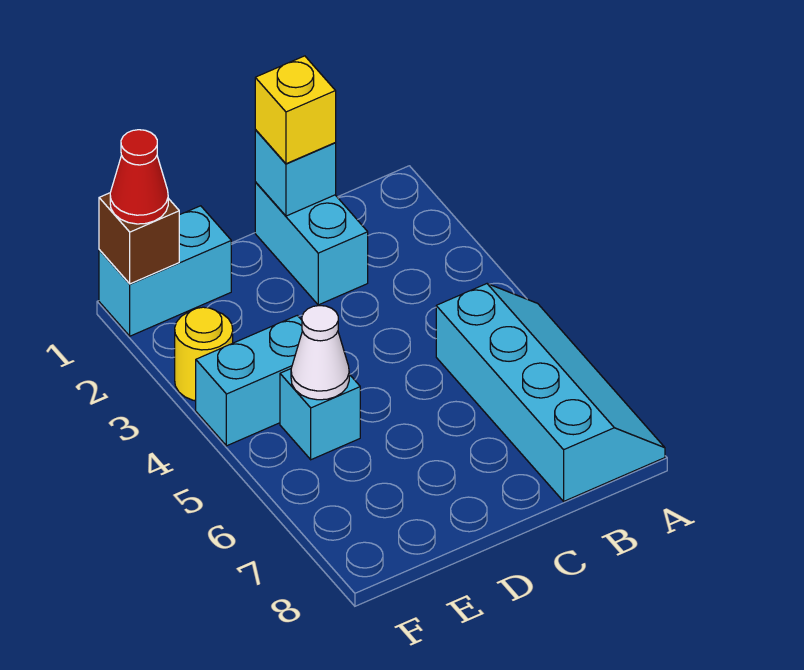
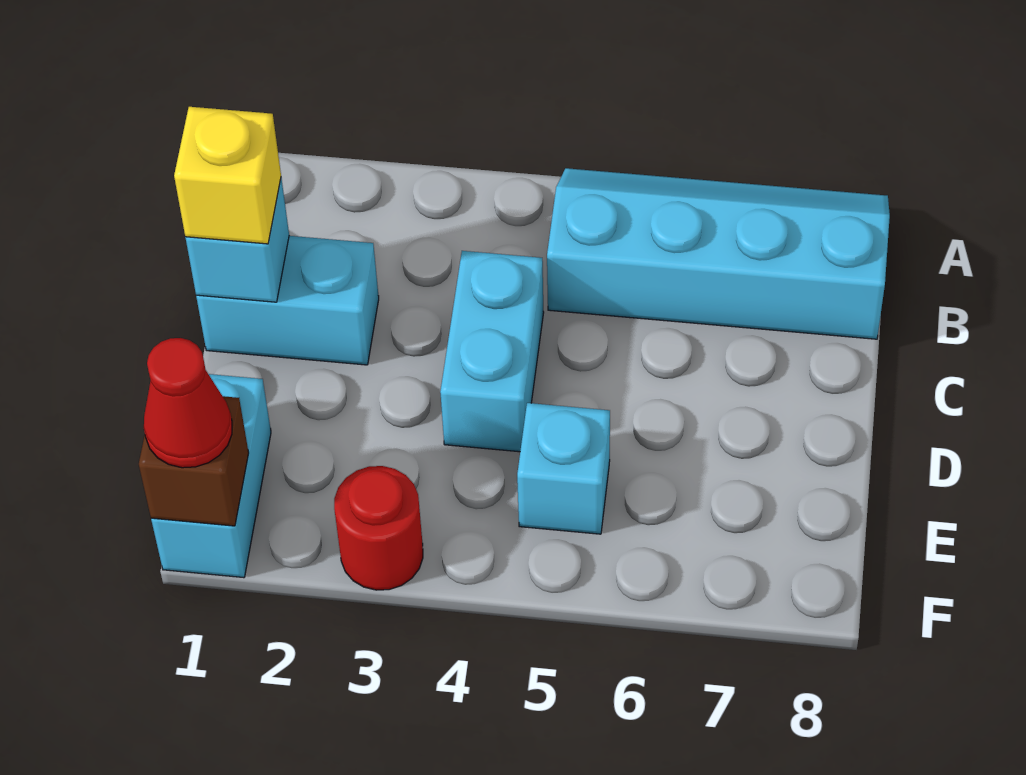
cyan 1x2 brick [196,315,302,446] -> cyan 1x2 brick moved to [440,251,544,452]
white 1x1 cone [291,306,349,400] -> none
yellow 1x1 round brick [175,307,233,401] -> red 1x1 round brick [334,466,423,590]

